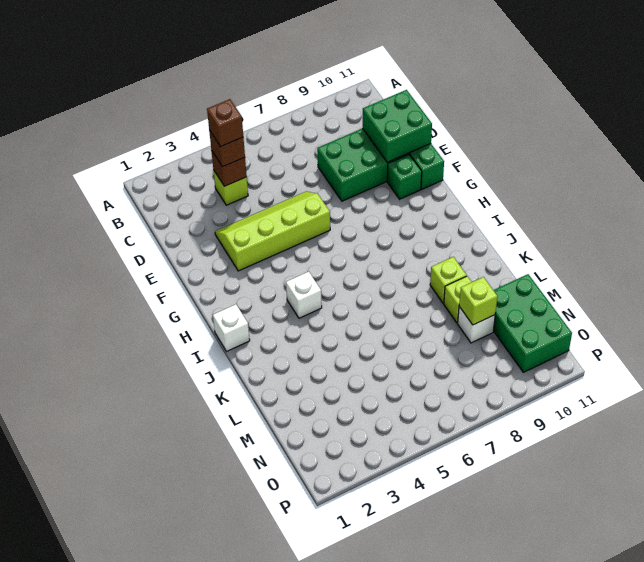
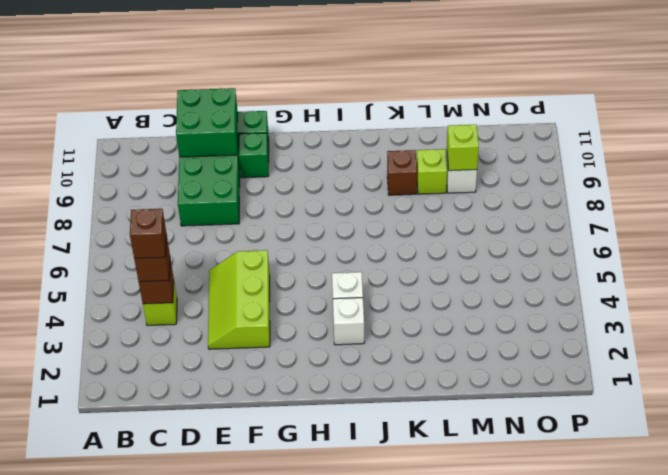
lime 2x4 slope [215,191,330,271] -> lime 2x3 slope [208,250,270,349]
white 1x1 brick [213,304,250,352] -> white 1x1 brick moved to [333,298,364,345]
lime 1x1 brick [430,257,467,303] -> brown 1x1 brick [387,150,417,195]
green 2x3 brick [493,274,572,372] -> none

